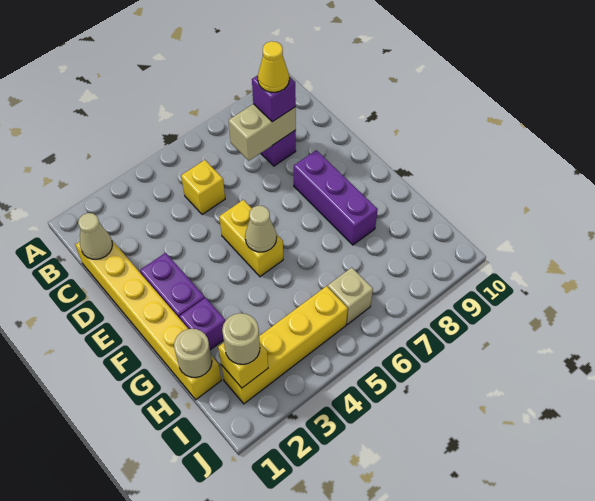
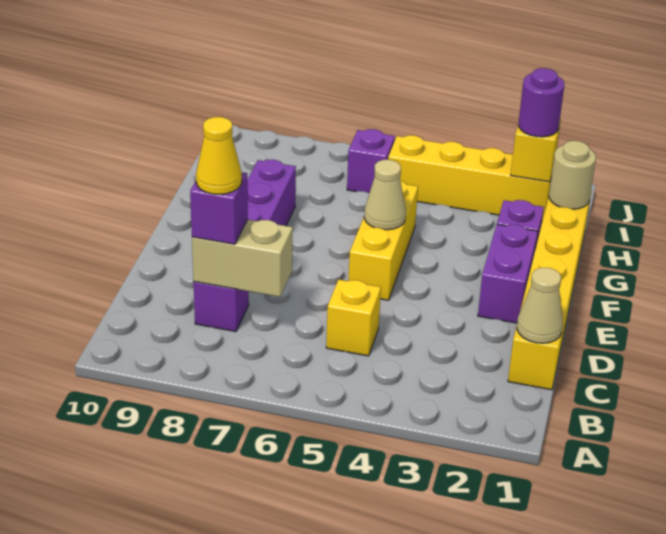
yellow 1x2 brick [219,200,283,276] -> yellow 1x3 brick [348,181,418,300]
tan 1x1 round brick [222,313,260,364] -> purple 1x1 round brick [519,68,564,137]
tan 1x1 brick [328,267,373,324] -> purple 1x1 brick [347,129,395,193]

